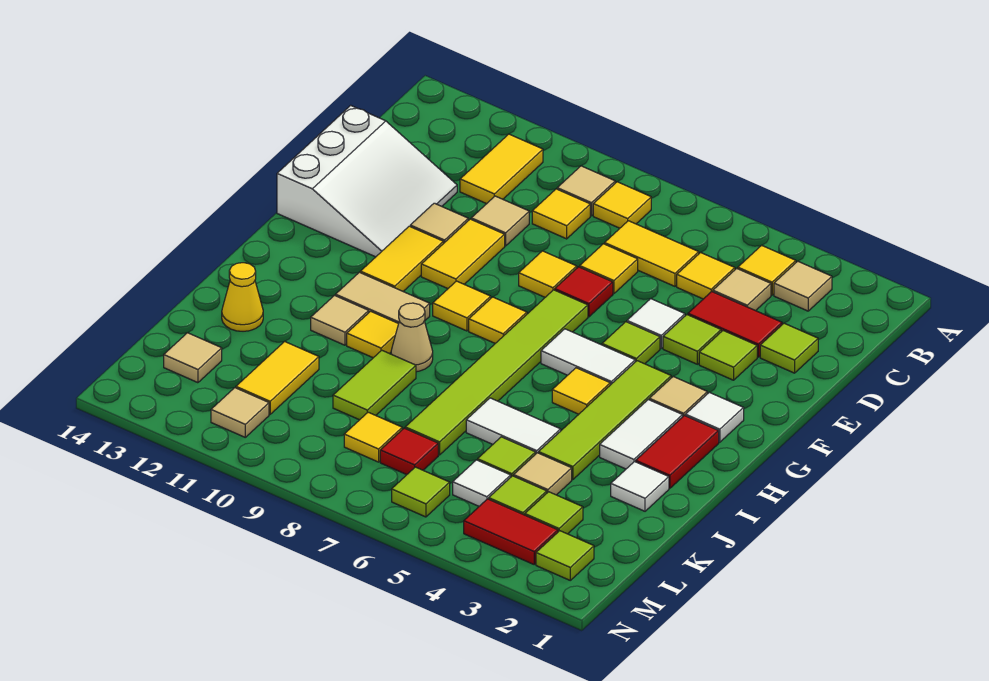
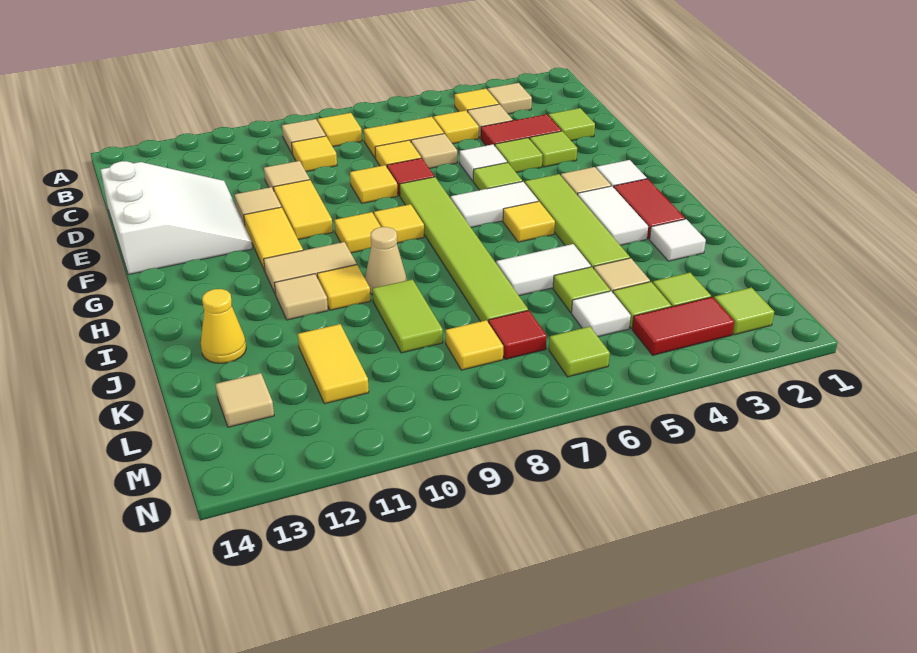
yellow 1x2 tile [460,134,543,204] -> none
tan 1x1 tile [211,388,269,437] -> tan 1x1 tile moved to [411,134,457,169]

